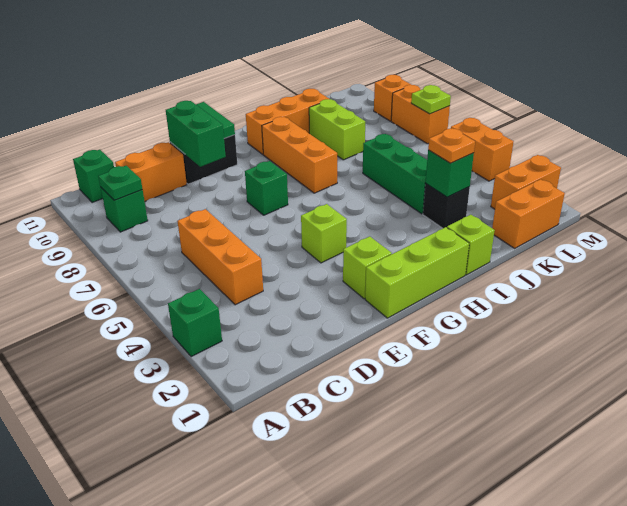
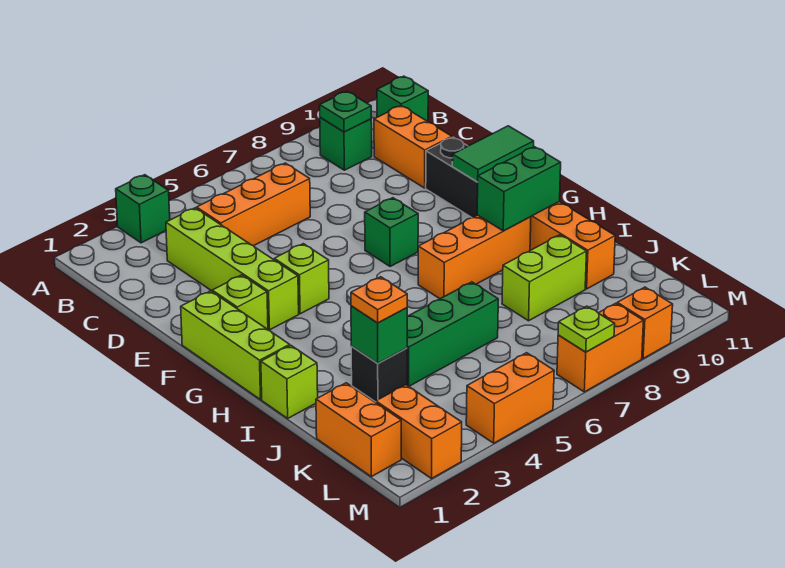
none -> lime 1x4 brick [166,208,299,330]
green 1x2 brick [166,101,226,167] -> green 1x2 brick moved to [477,147,561,231]

